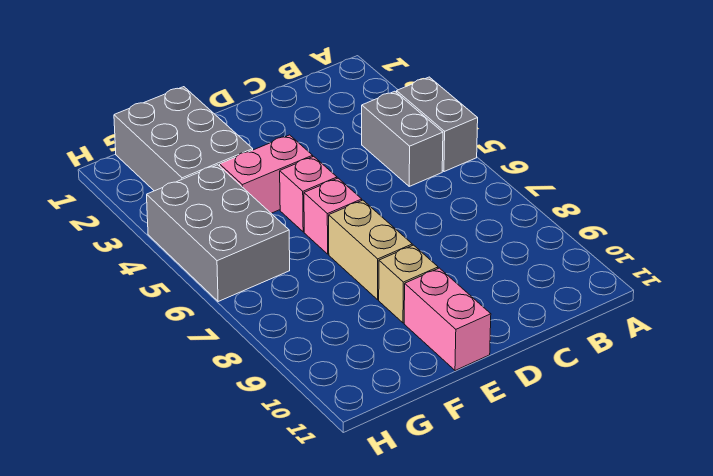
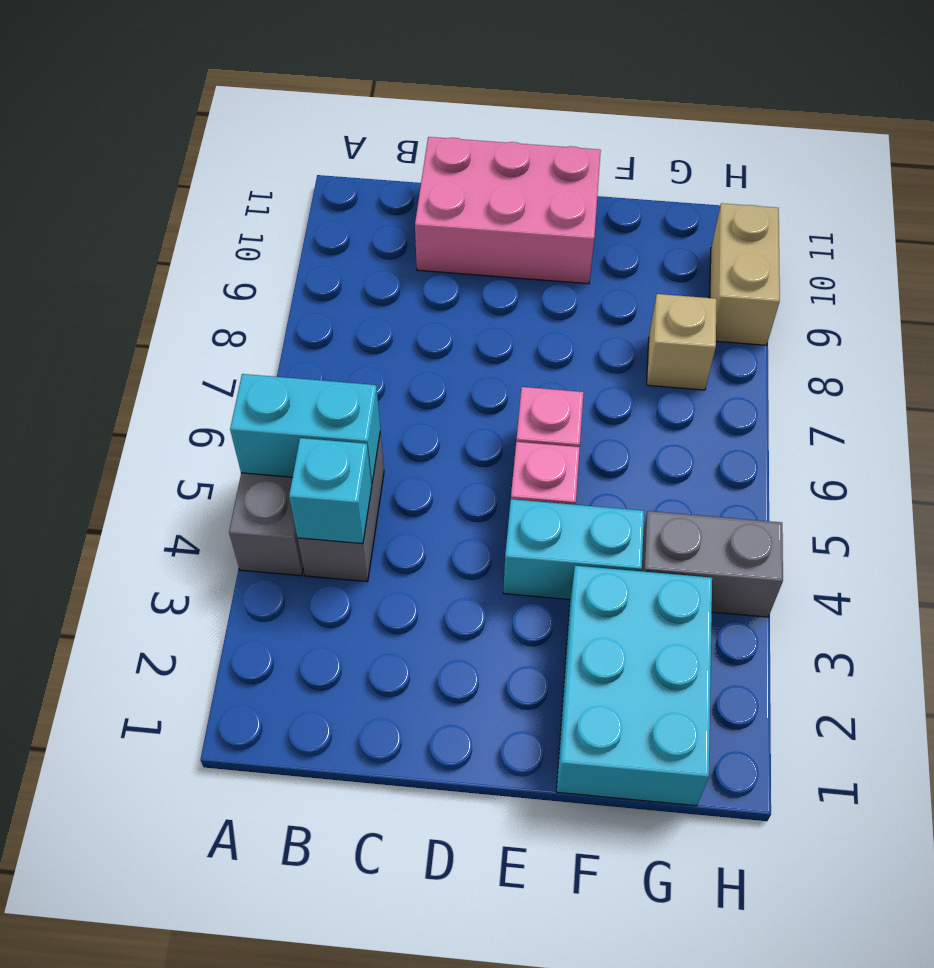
none -> cyan 1x2 brick [230,374,380,484]
none -> cyan 1x1 brick [289,438,372,544]
pink 1x2 brick [220,135,313,213] -> cyan 1x2 brick [503,499,644,600]
tan 1x2 brick [329,200,412,300] -> tan 1x2 brick moved to [710,203,780,345]
tan 1x1 brick [379,245,438,323] -> tan 1x1 brick moved to [647,294,717,390]
pink 1x2 brick [404,268,491,371] -> pink 2x3 brick [415,137,601,284]
grey 2x3 brick [114,87,253,191] -> cyan 2x3 brick [556,566,712,806]
grey 2x3 brick [147,165,290,302] -> grey 1x2 brick [641,511,783,617]

